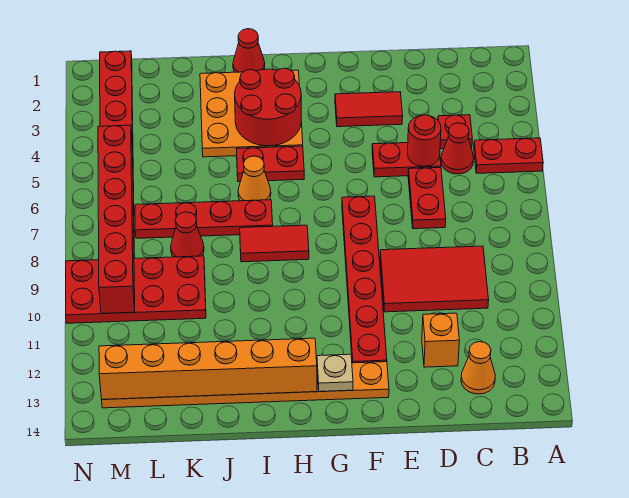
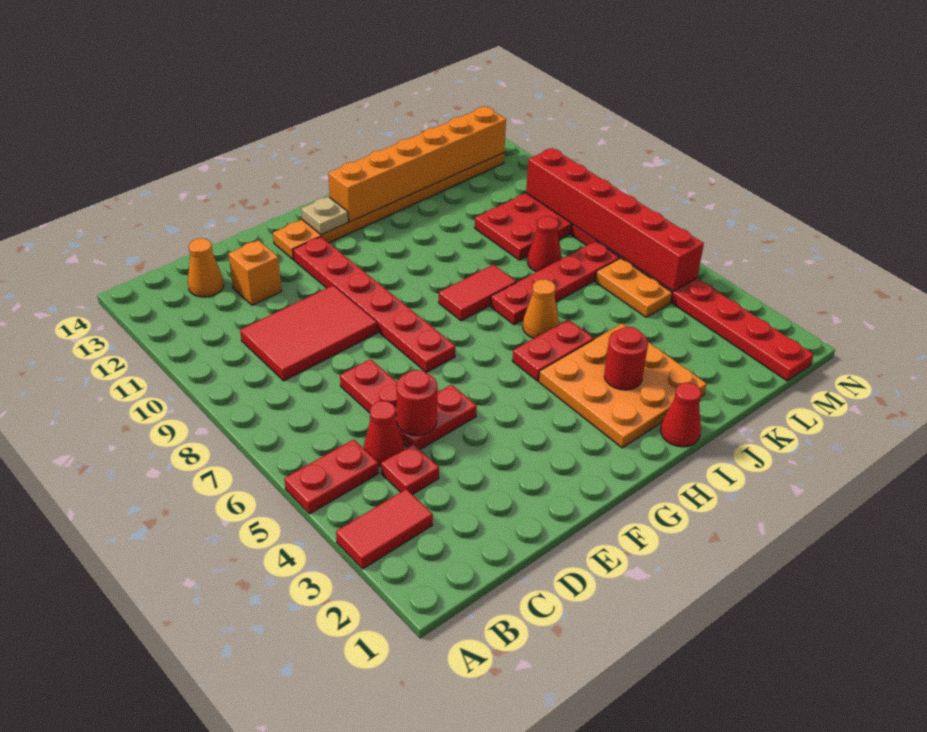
red 1x2 tile [335,92,403,127] -> red 1x2 tile moved to [336,489,433,569]
red 2x2 round brick [235,68,301,146] -> red 1x1 round brick [604,327,648,390]
none -> orange 1x2 plate [595,258,672,317]

